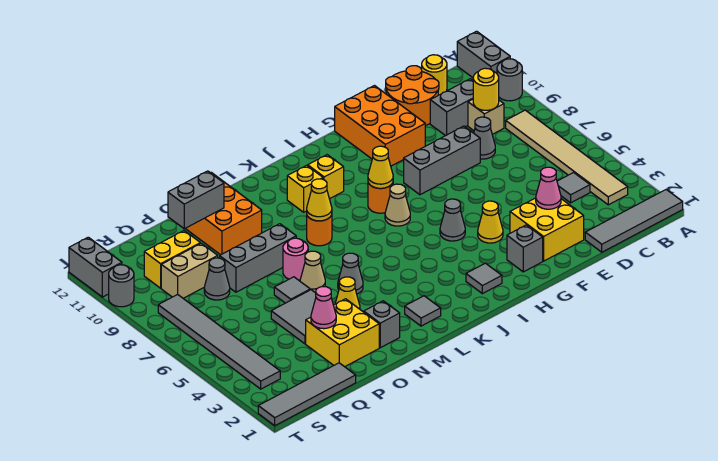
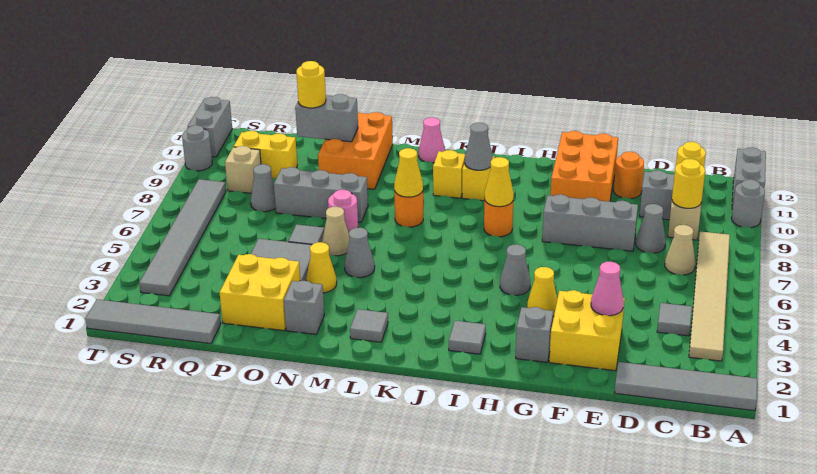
orange 2x2 round brick [386,66,439,126] -> orange 1x1 round brick [614,152,644,199]
tan 1x1 cone [385,184,410,226] -> tan 1x1 cone moved to [665,225,696,275]
none -> grey 1x1 cone [465,123,493,170]
pink 1x1 cone [311,287,336,329] -> pink 1x1 cone moved to [419,117,445,163]
none -> yellow 1x1 round brick [296,61,326,108]
tan 1x2 brick [161,243,218,298] -> tan 1x1 brick [225,146,261,193]

